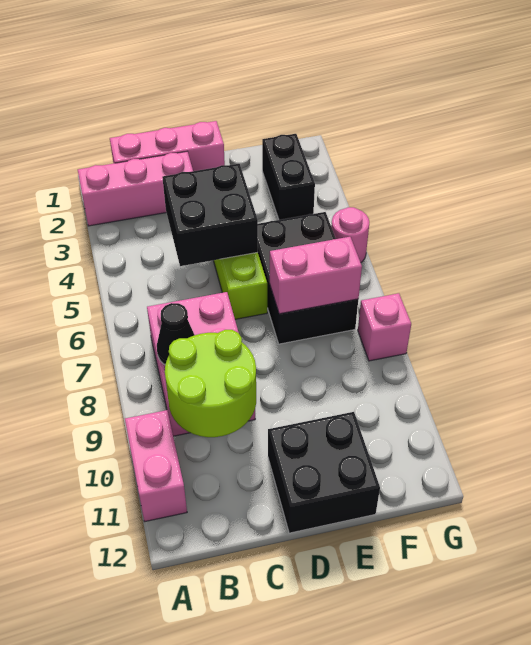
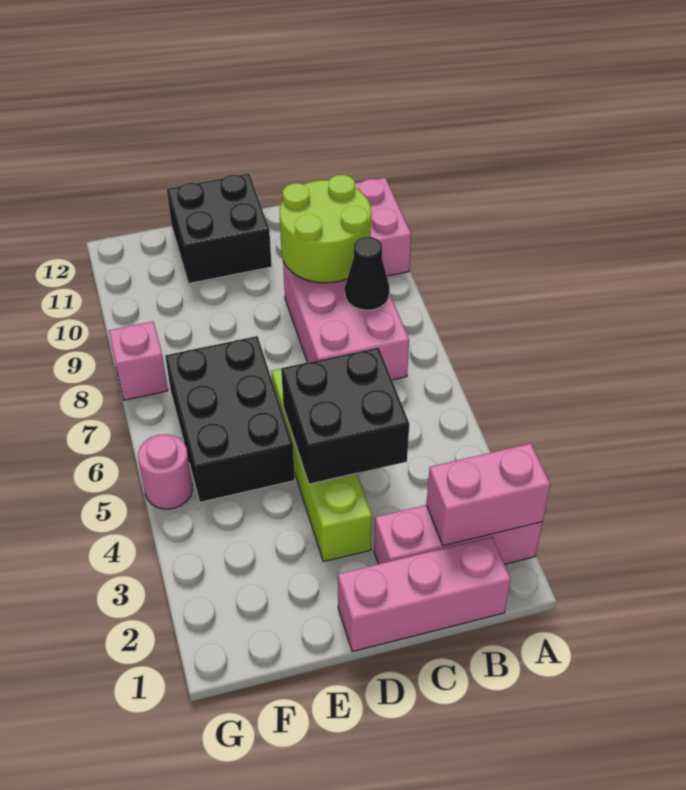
pink 1x2 brick [270,237,362,314] -> pink 1x2 brick moved to [426,443,550,546]
black 1x2 brick [262,134,315,220] -> none

